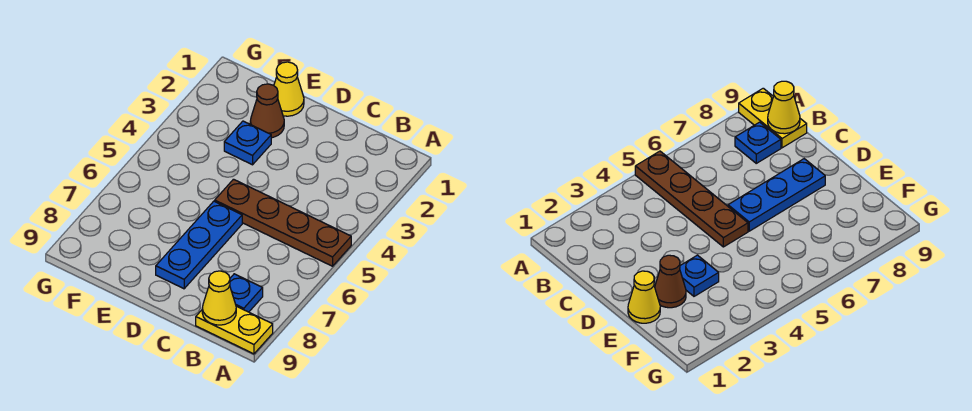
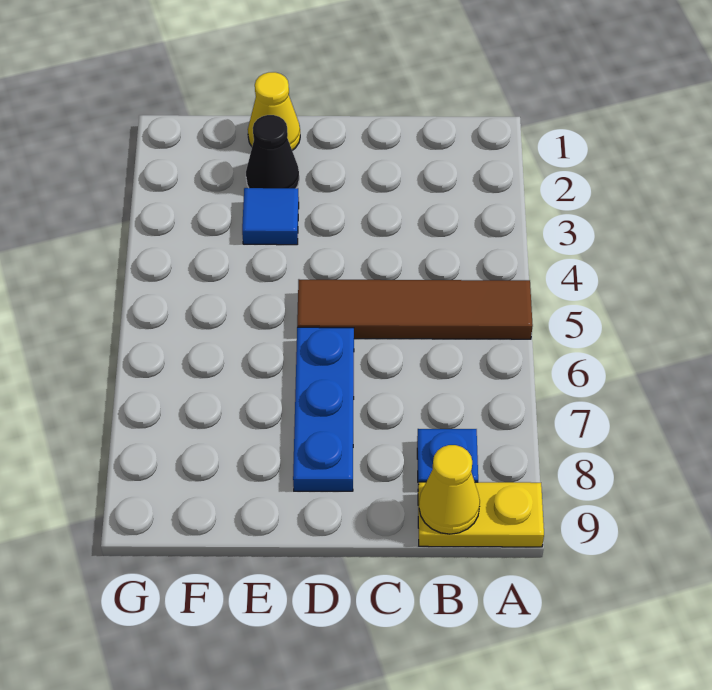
brown 1x4 plate [215,179,351,266] -> brown 1x4 tile [297,279,533,339]
brown 1x1 cone [250,84,284,138] -> black 1x1 cone [246,115,299,188]
blue 1x1 plate [224,121,271,165] -> blue 1x1 tile [242,188,299,245]

